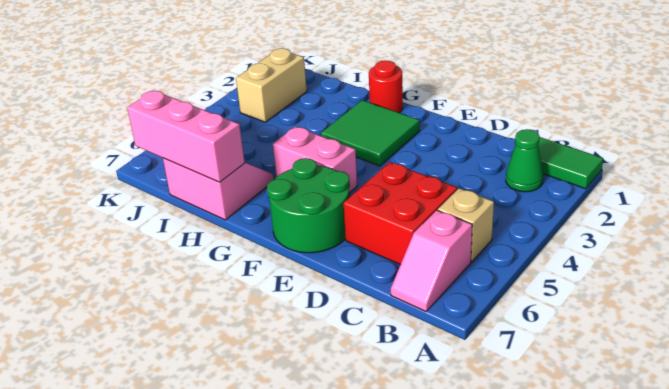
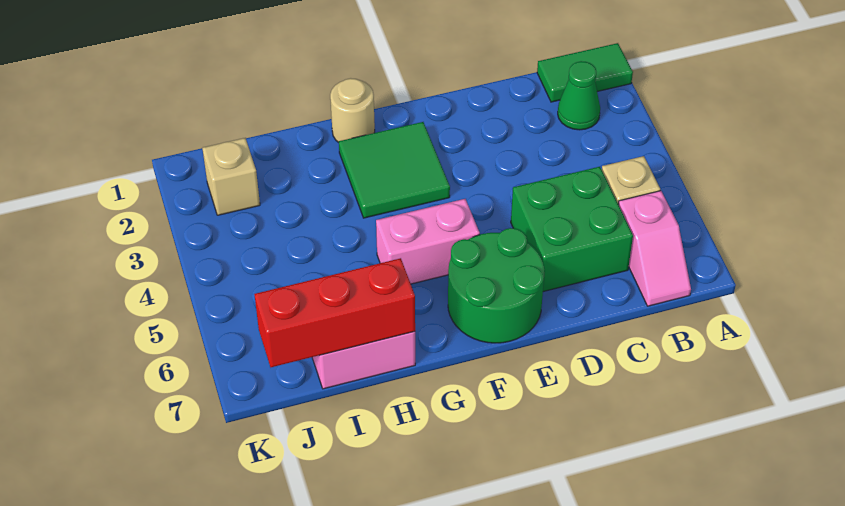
red 2x2 brick [344,162,457,265] -> green 2x2 brick [511,167,633,292]
red 1x1 round brick [369,61,403,113] -> tan 1x1 round brick [330,78,375,142]
pink 1x3 brick [127,90,245,182] -> red 1x3 brick [254,258,415,367]
tan 1x2 brick [236,48,307,122] -> tan 1x1 brick [202,138,260,215]

